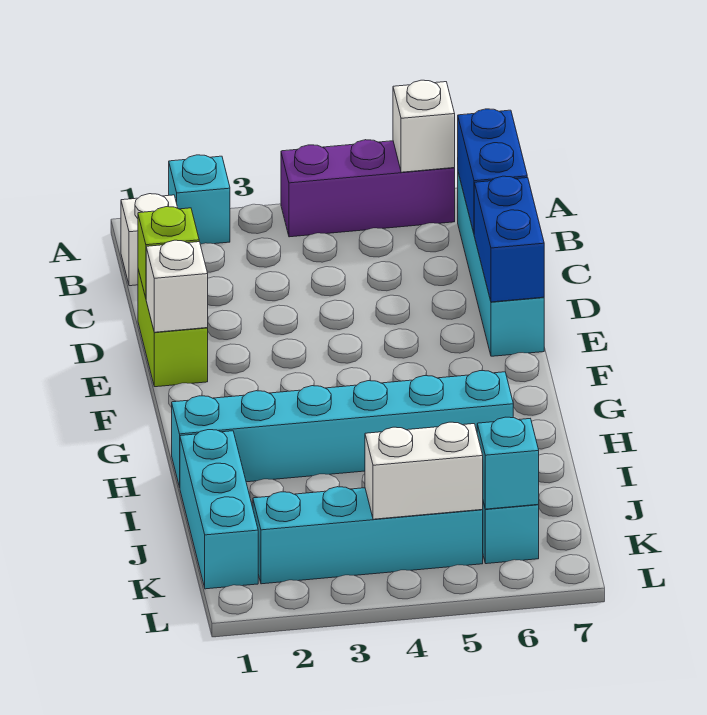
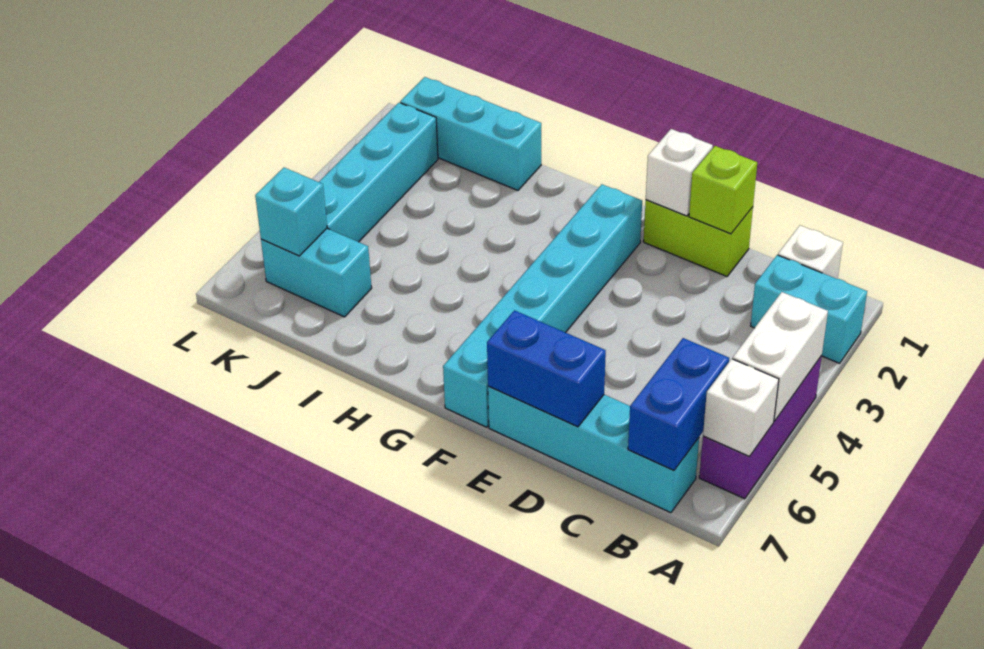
cyan 1x1 brick [169,155,230,244] -> cyan 1x2 brick [751,255,867,363]
blue 1x2 brick [458,109,527,233] -> blue 1x2 brick turned to [628,338,729,470]
cyan 1x6 brick [172,371,513,487] -> cyan 1x6 brick moved to [443,184,642,427]
white 1x2 brick [365,422,483,519] -> white 1x2 brick moved to [733,292,828,421]

